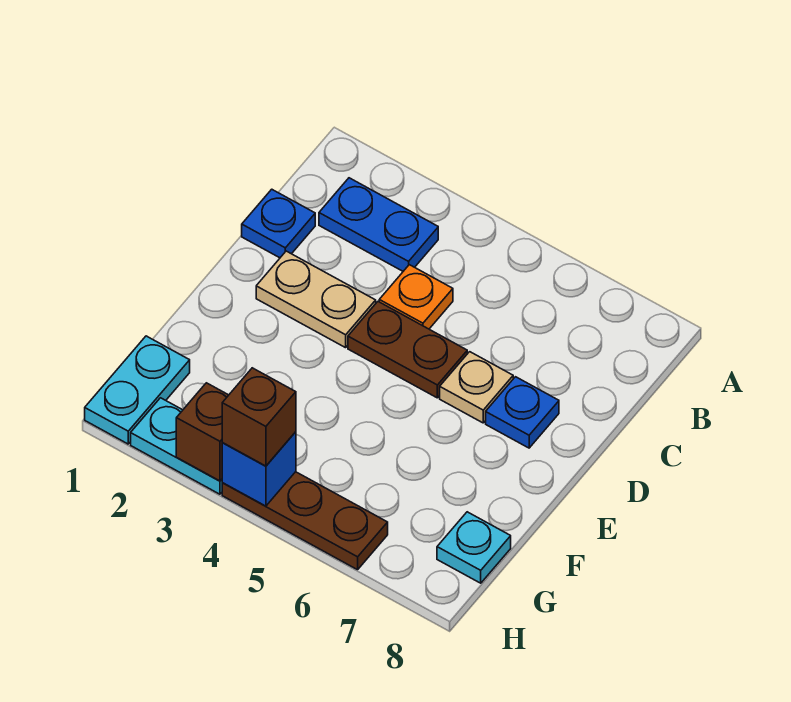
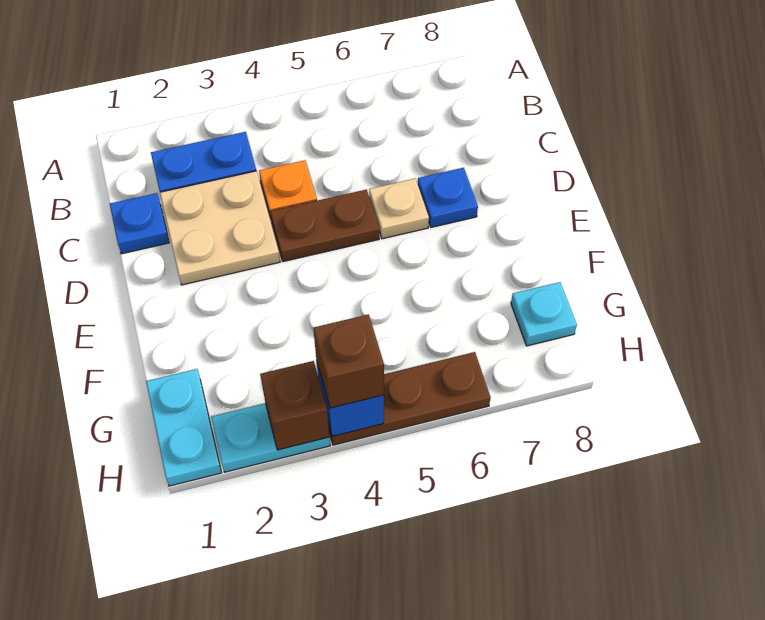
tan 1x2 plate [256,251,376,348] -> tan 2x2 plate [160,171,280,285]

